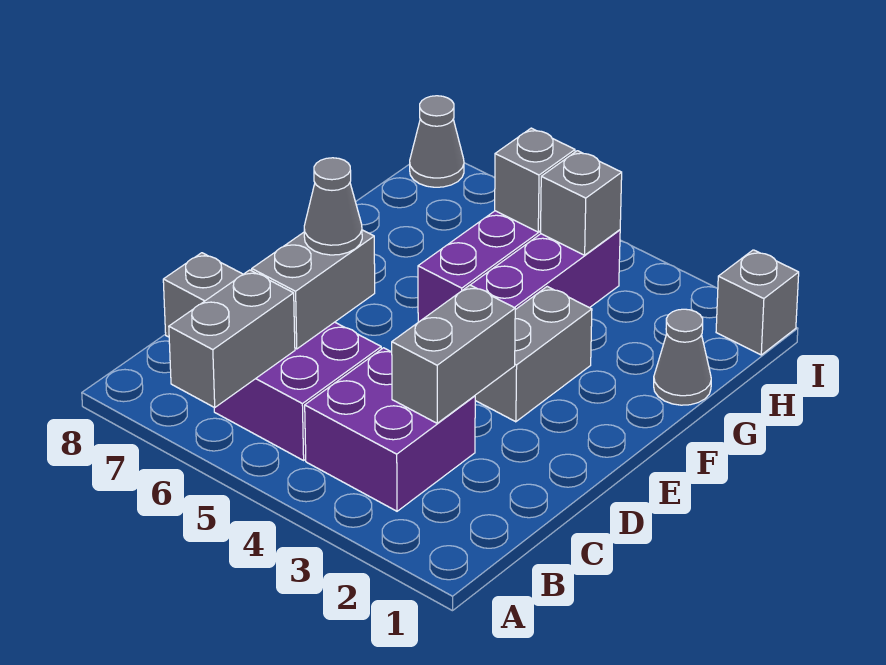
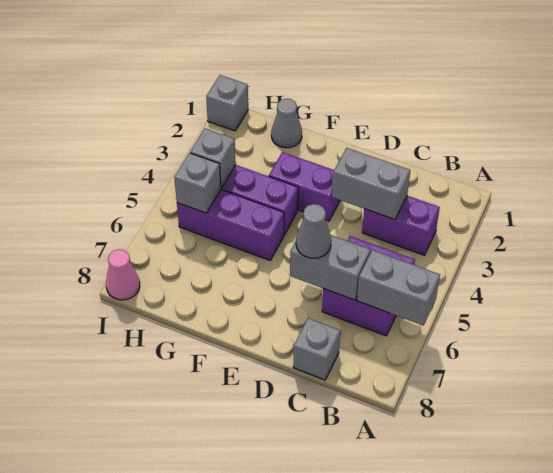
purple 2x2 brick [305,348,475,511] -> purple 1x2 brick [362,196,440,255]
grey 1x2 brick [475,286,592,422] -> purple 1x2 brick [269,152,340,221]
grey 1x1 cone [410,96,464,187] -> pink 1x1 cone [106,249,140,300]

